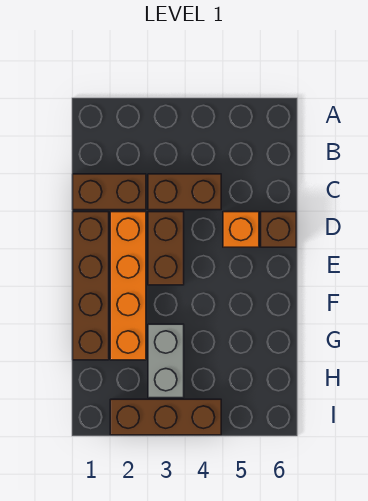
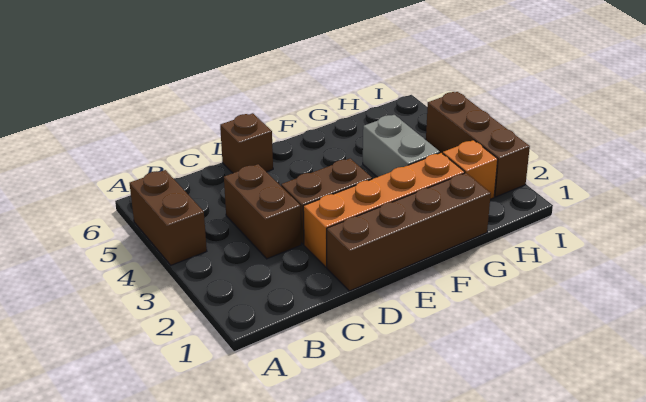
brown 1x2 brick [73,174,146,210] -> brown 1x2 brick moved to [130,170,207,265]
orange 1x1 brick [223,212,259,247] -> orange 1x1 brick moved to [443,140,498,199]
grey 1x2 brick [148,324,184,398] -> grey 1x2 brick turned to [363,115,440,177]

